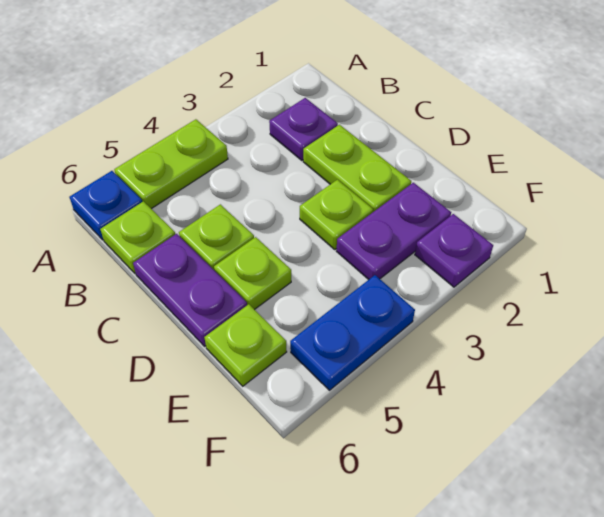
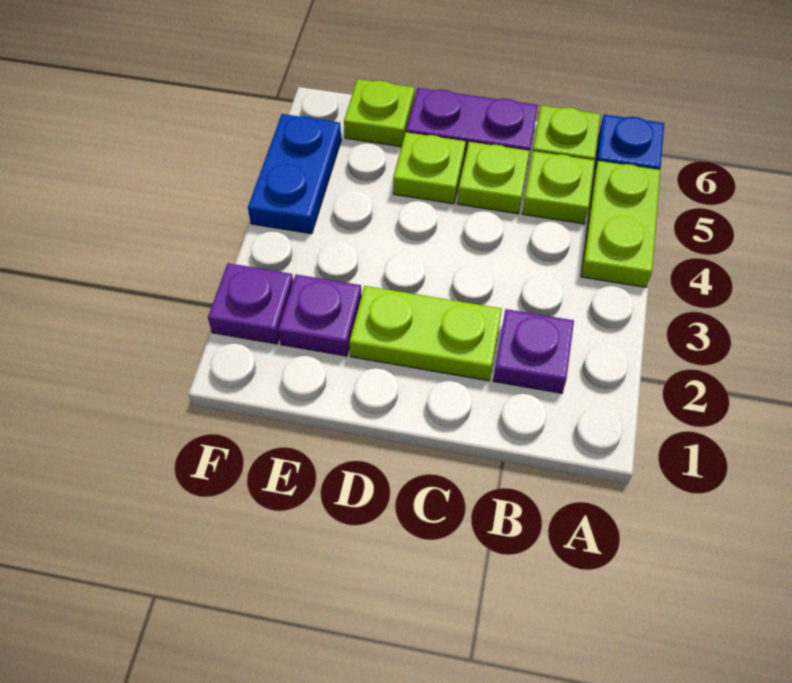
lime 1x1 plate [300,180,373,249] -> lime 1x1 plate moved to [522,151,595,224]
purple 1x2 plate [336,183,451,280] -> purple 1x1 plate [278,275,362,356]

